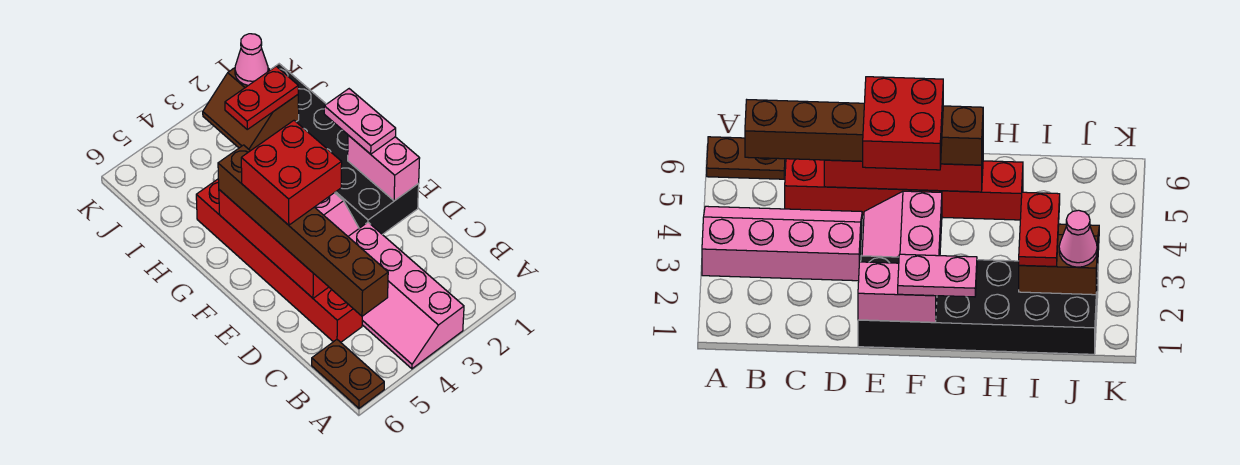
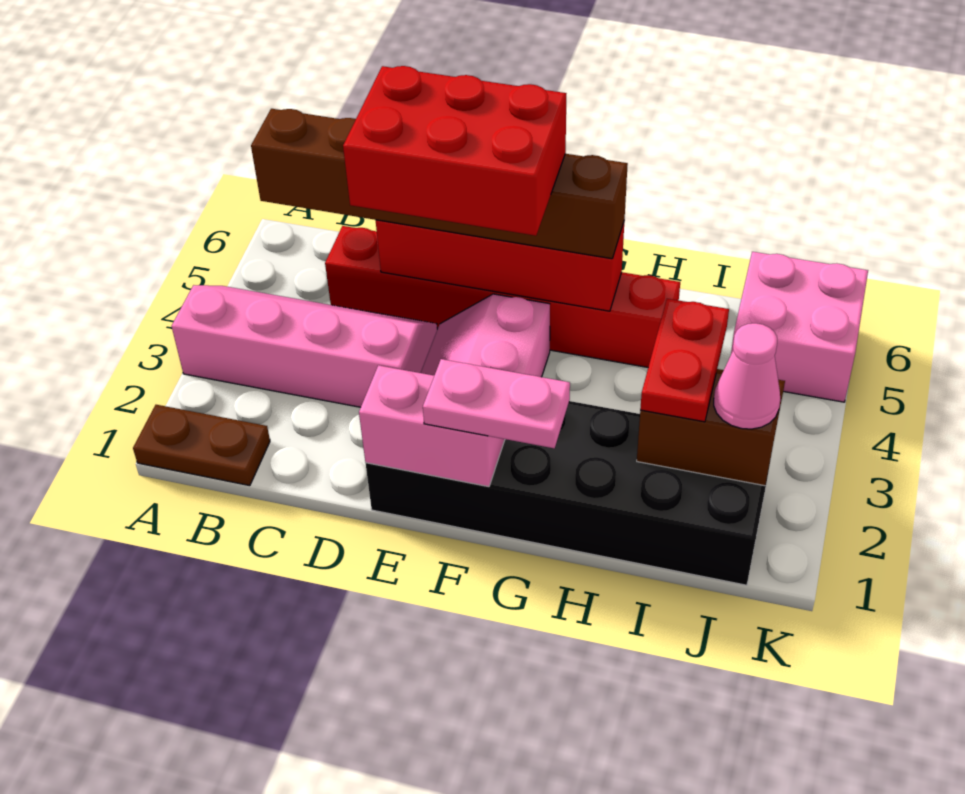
brown 1x2 plate [312,340,384,408] -> brown 1x2 plate moved to [133,405,270,486]
red 2x2 brick [241,121,342,225] -> red 2x3 brick [343,66,566,236]
none -> pink 2x2 brick [731,252,868,402]

